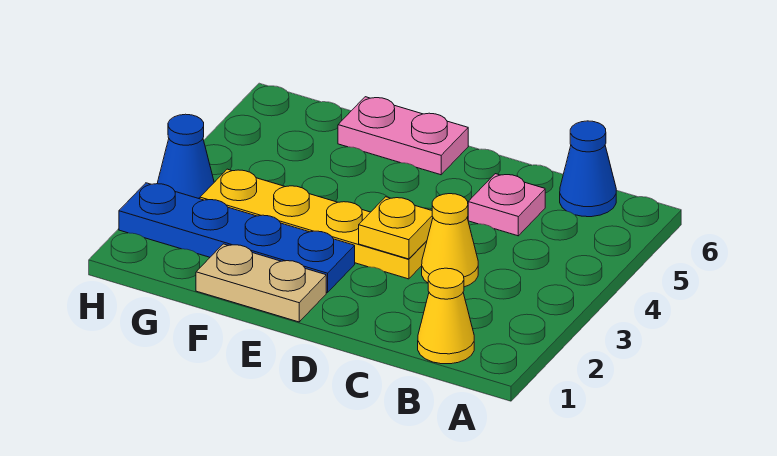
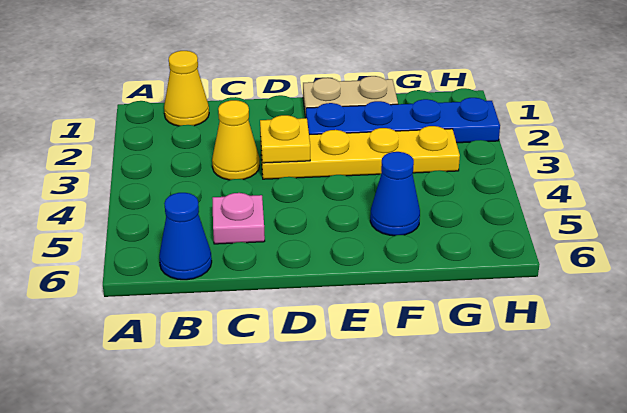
pink 1x2 plate [338,97,468,175] -> none
blue 1x1 cone [158,114,214,199] -> blue 1x1 cone moved to [370,152,420,236]

